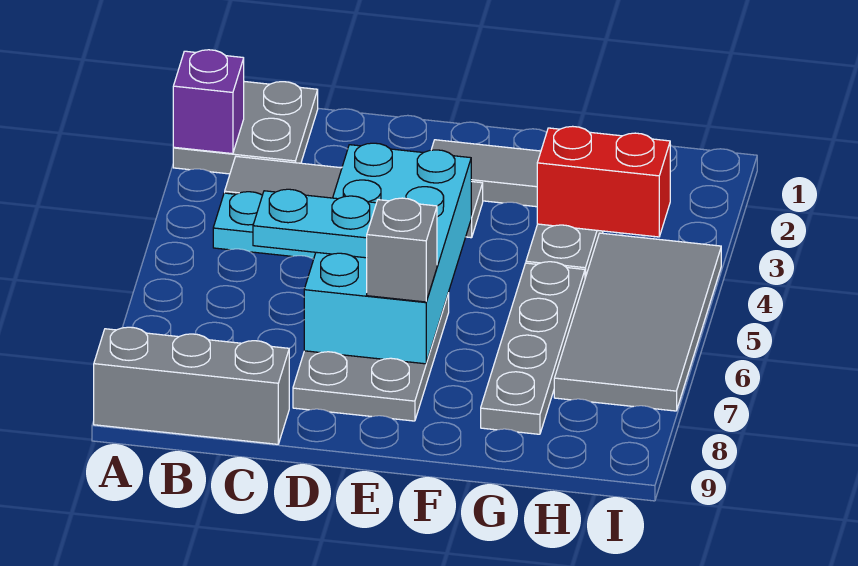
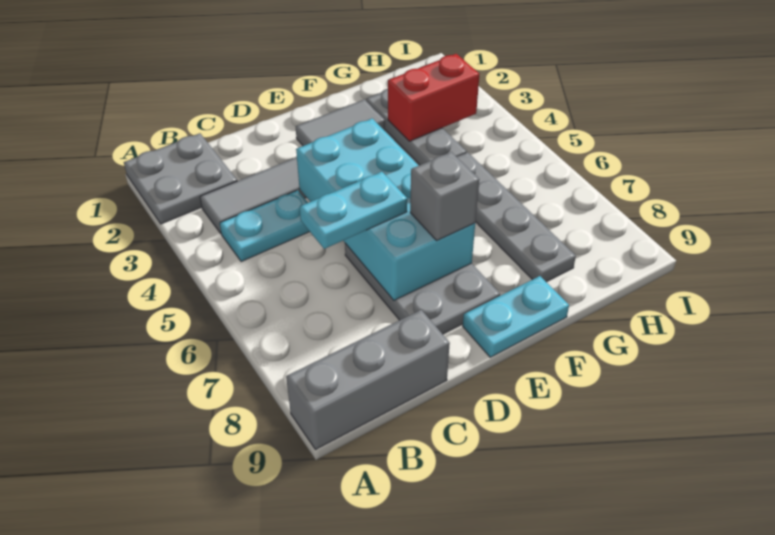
purple 1x1 brick [173,50,244,154] -> none
none -> cyan 1x2 plate [463,276,569,357]
grey 2x4 tile [554,233,721,411] -> none

